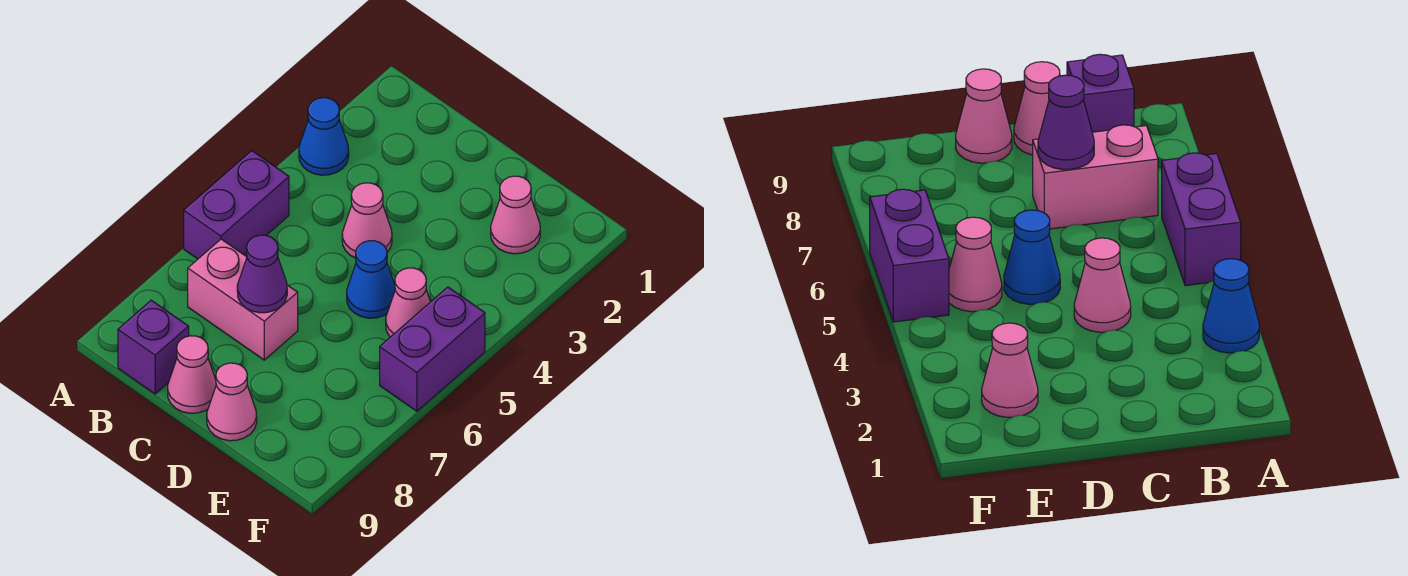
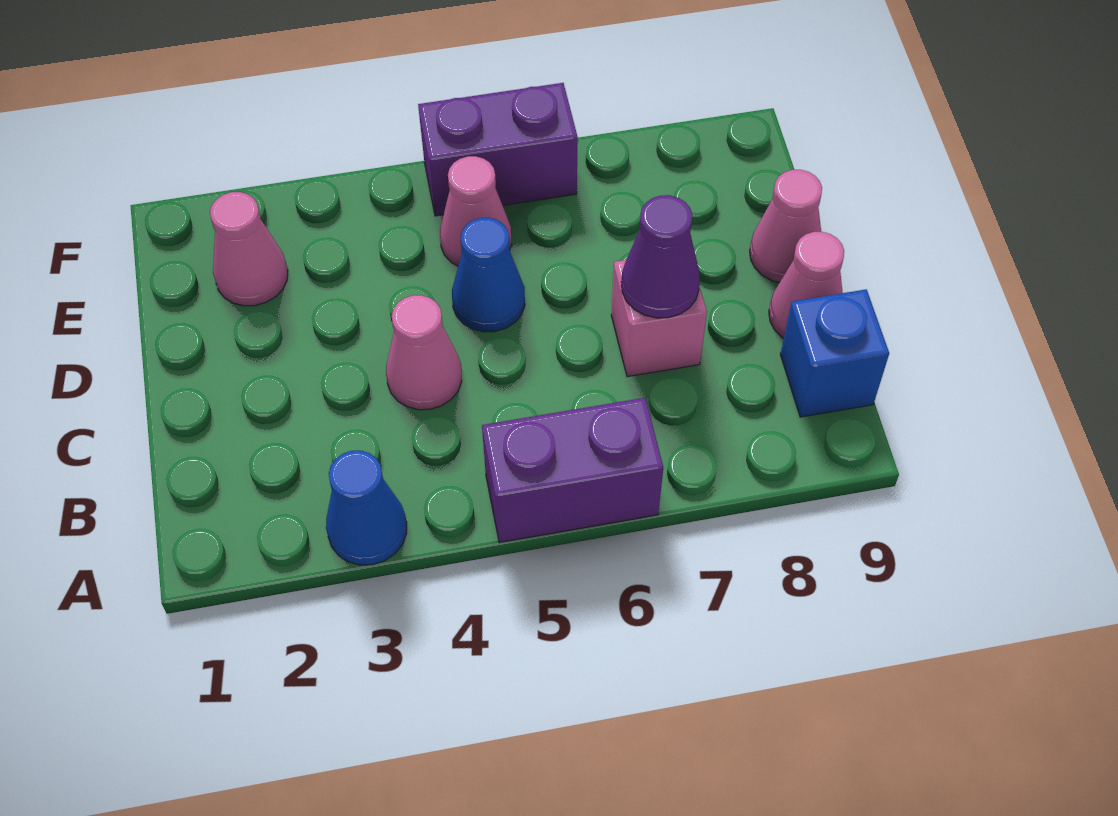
pink 1x2 brick [188,239,298,360] -> pink 1x1 brick [611,260,707,377]
purple 1x1 brick [118,300,189,394] -> blue 1x1 brick [780,289,889,417]

